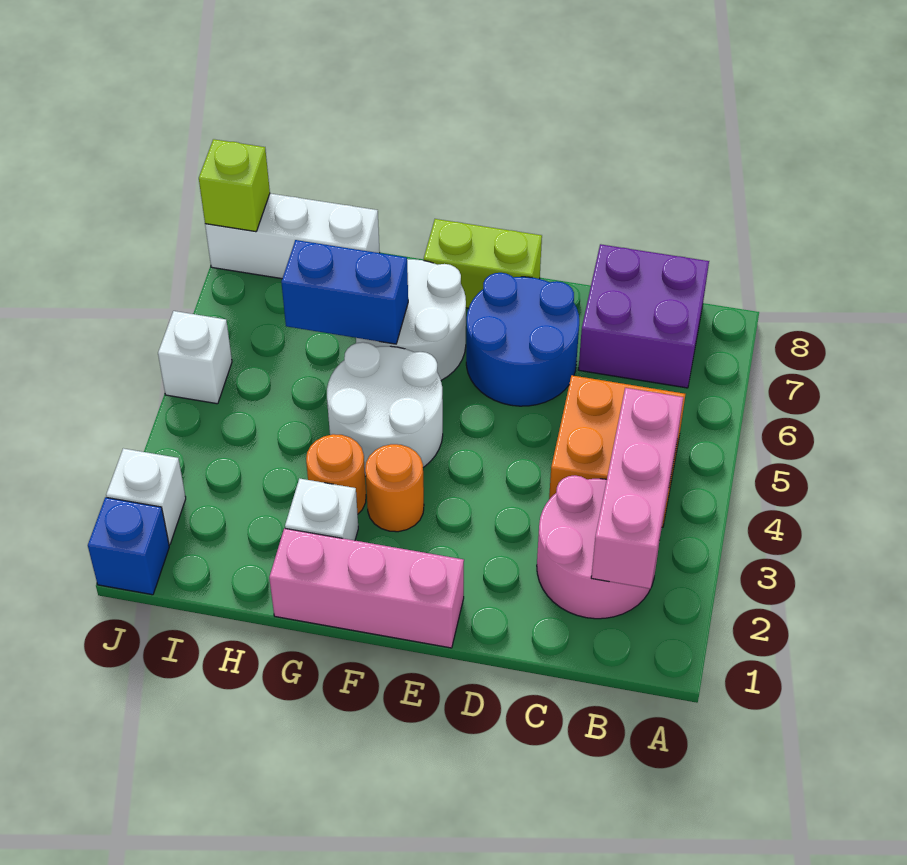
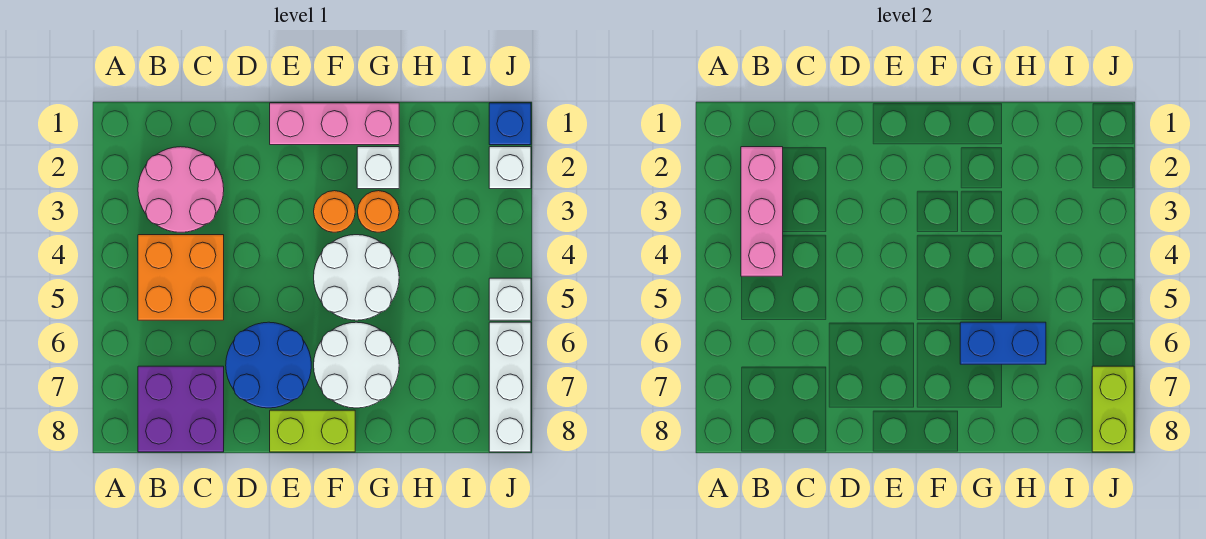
white 1x3 brick [205,193,380,279] -> white 1x3 brick turned to [489,322,531,452]
lime 1x1 brick [199,139,270,232] -> lime 1x2 brick [1092,366,1134,452]

